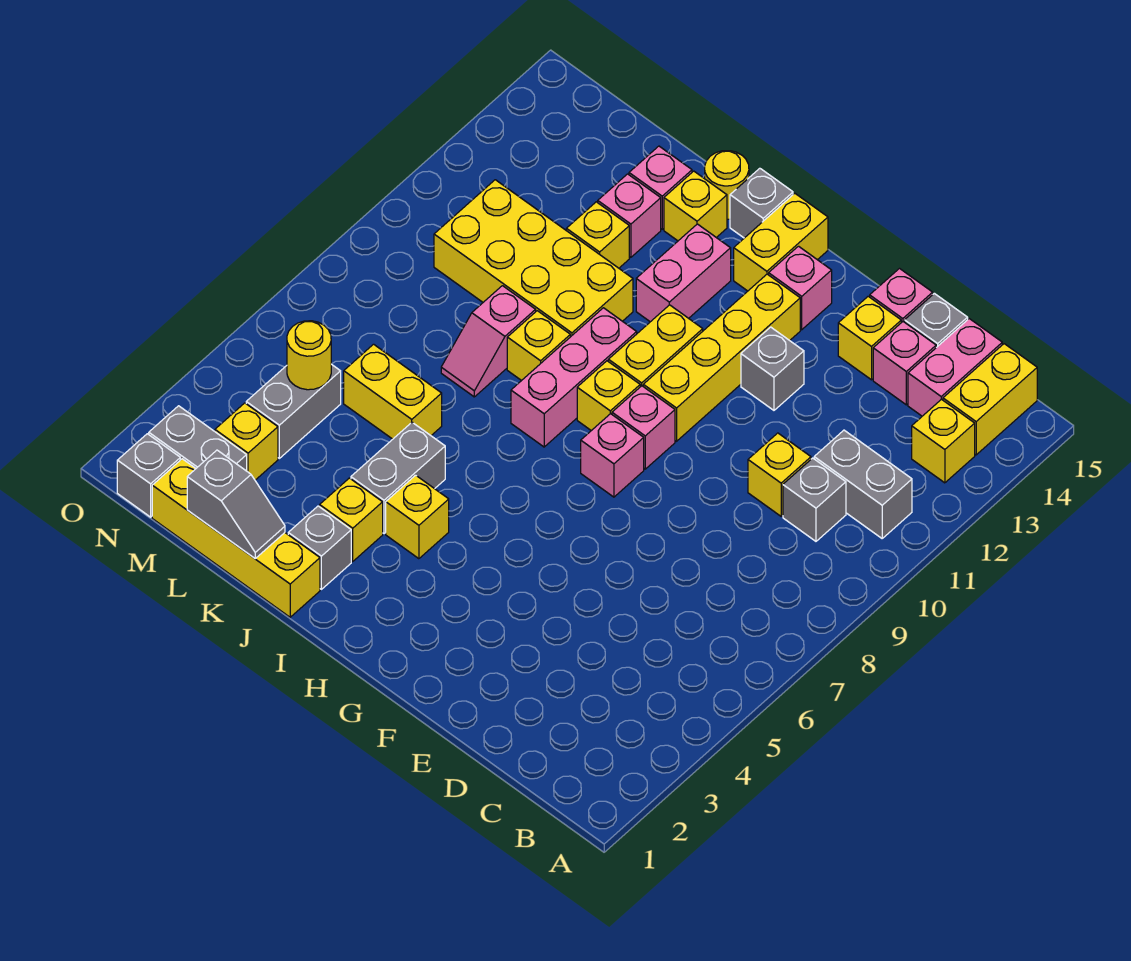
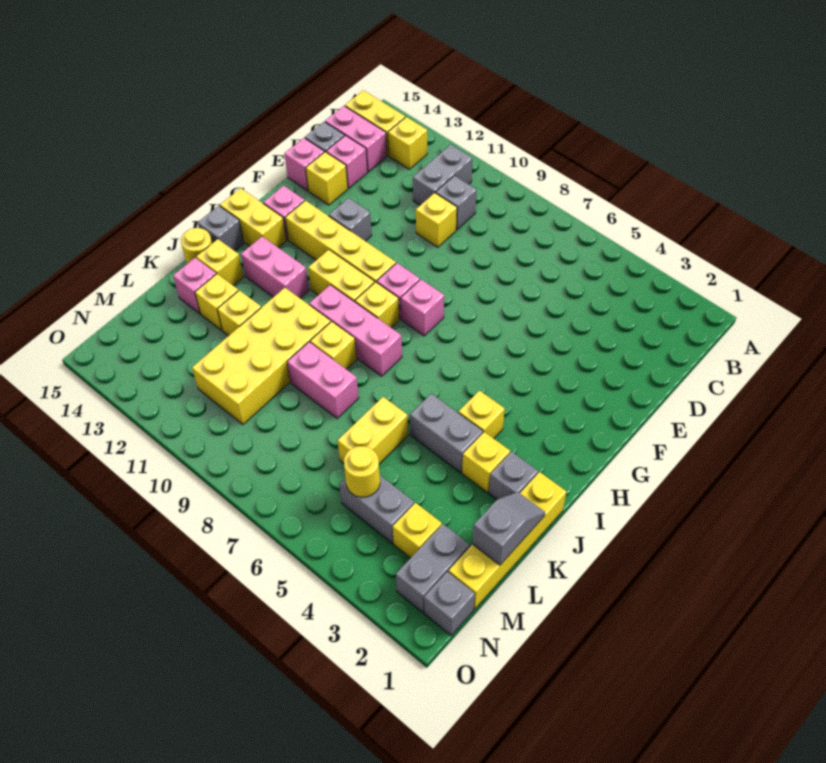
pink 1x2 slope [441,286,536,397] -> pink 1x2 brick [287,342,359,418]
pink 1x1 brick [598,174,661,257] -> yellow 1x1 brick [195,274,238,330]

